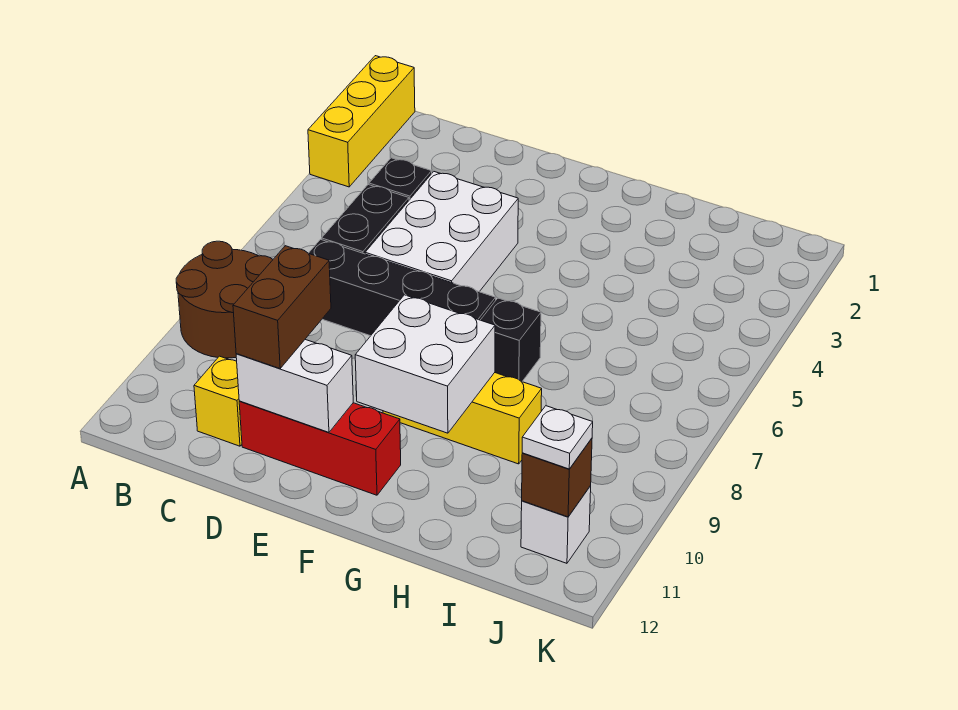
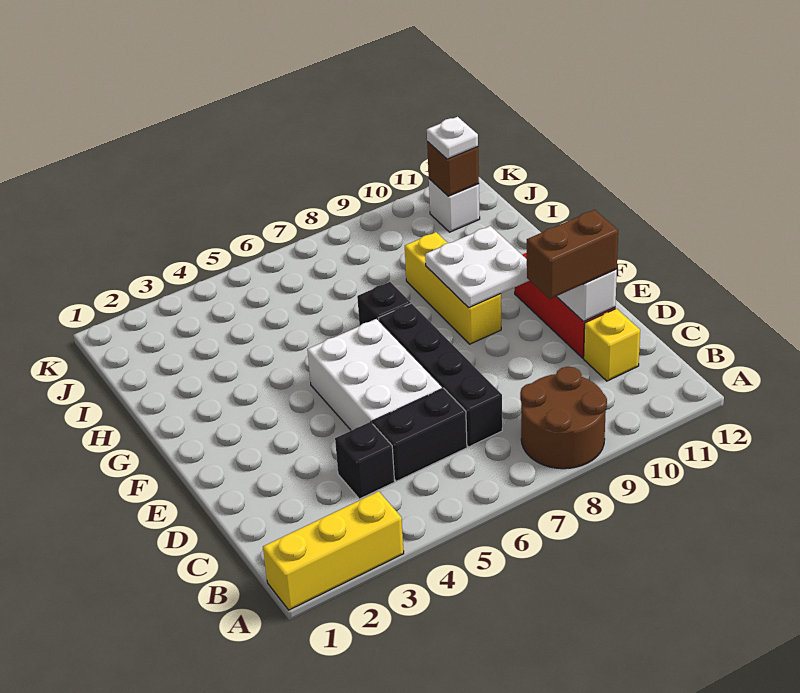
white 2x3 brick [365,172,518,292] -> white 2x3 brick turned to [307,319,443,430]
white 2x2 brick [355,295,495,433] -> white 2x2 plate [425,226,530,308]

